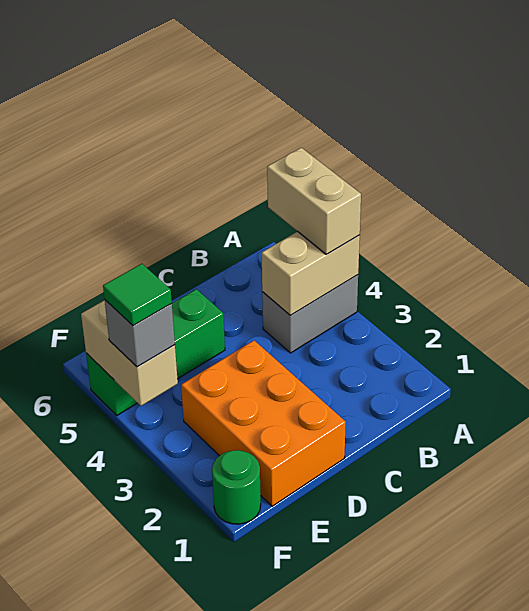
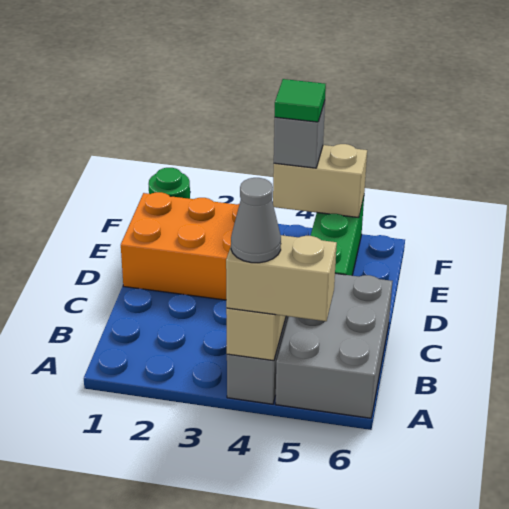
none -> grey 1x1 cone [231,178,281,263]
none -> grey 2x3 brick [276,273,393,418]

